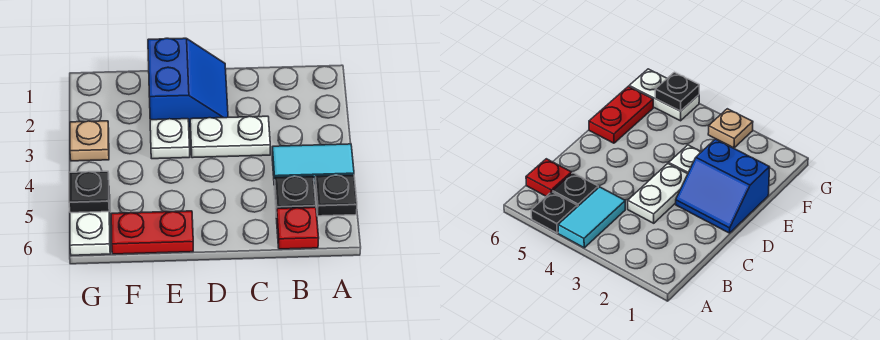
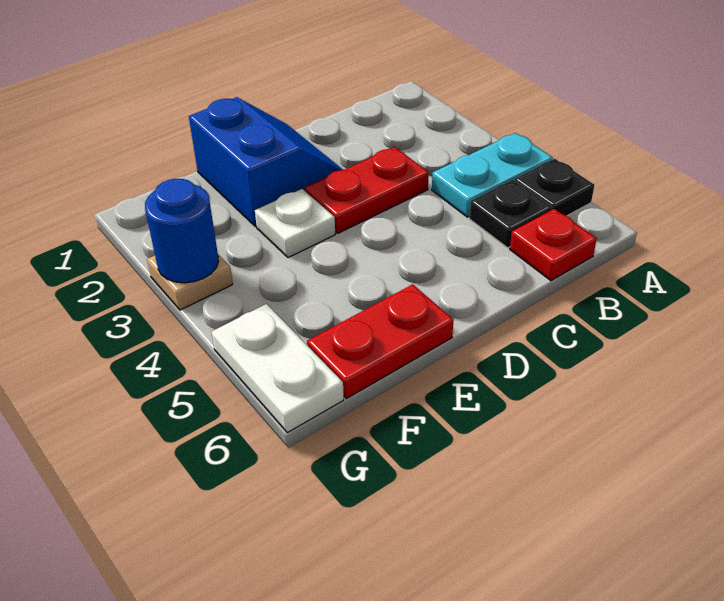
cyan 1x2 tile [272,144,354,185] -> cyan 1x2 plate [432,133,553,217]
white 1x2 plate [190,116,270,158] -> red 1x2 plate [305,147,429,233]
none -> blue 1x1 round brick [145,179,219,283]
black 1x1 plate [69,171,109,213] -> none

